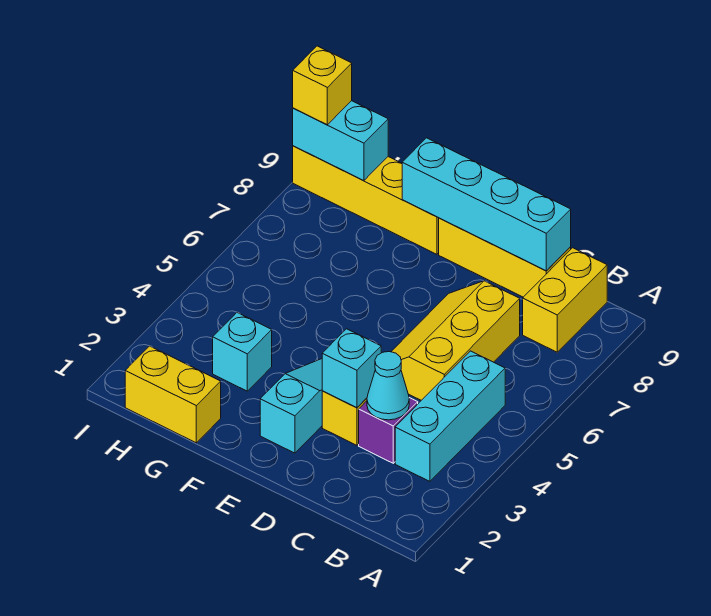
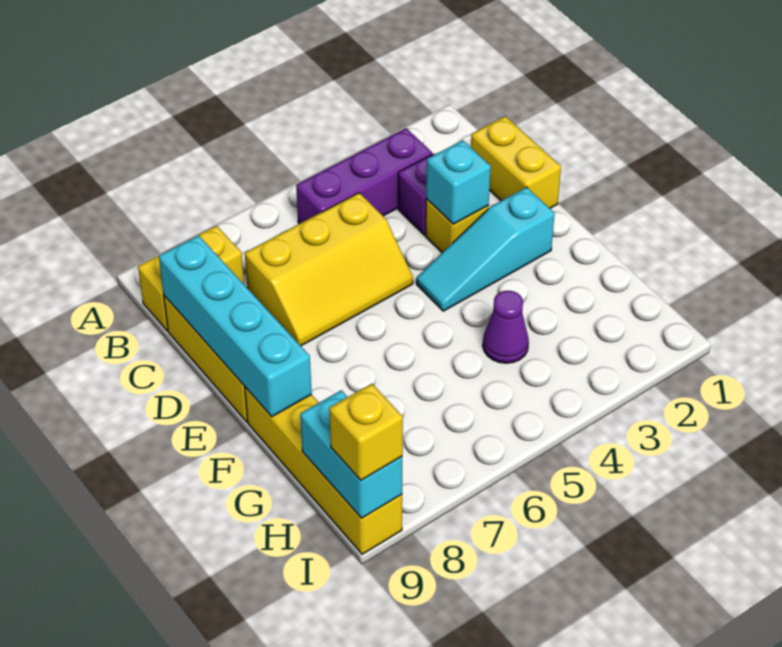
cyan 1x3 brick [395,351,505,481] -> purple 1x3 brick [296,128,432,224]
cyan 1x1 cone [367,352,409,420] -> none
yellow 1x2 brick [125,346,221,443] -> yellow 1x2 brick moved to [471,116,561,208]
cyan 1x1 brick [213,312,272,391] -> none
none -> purple 1x1 cone [483,291,529,363]

